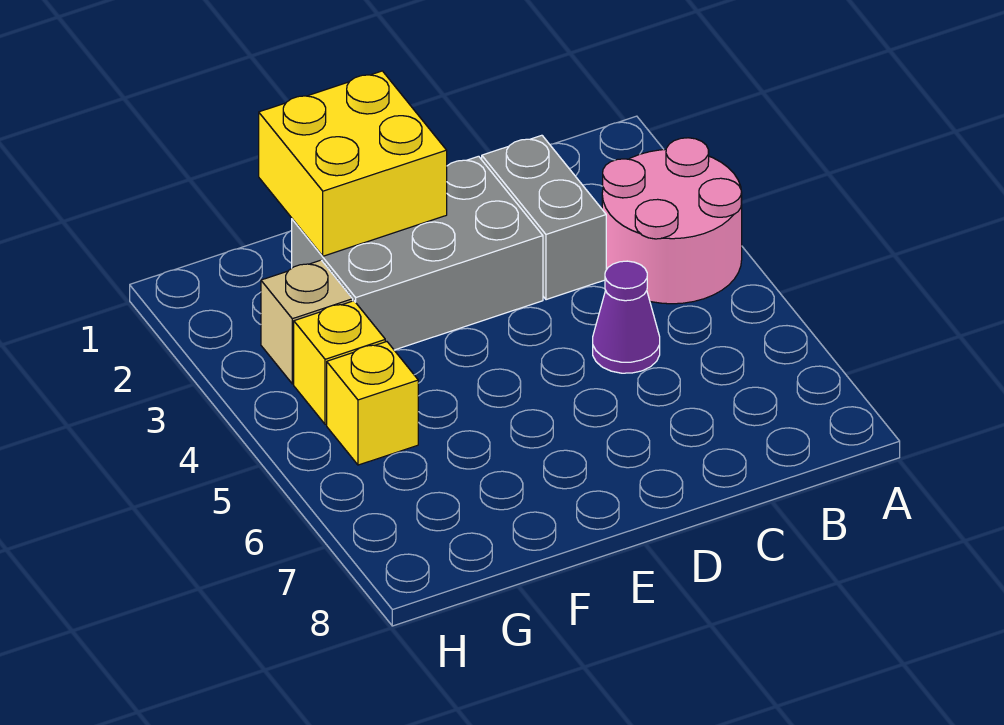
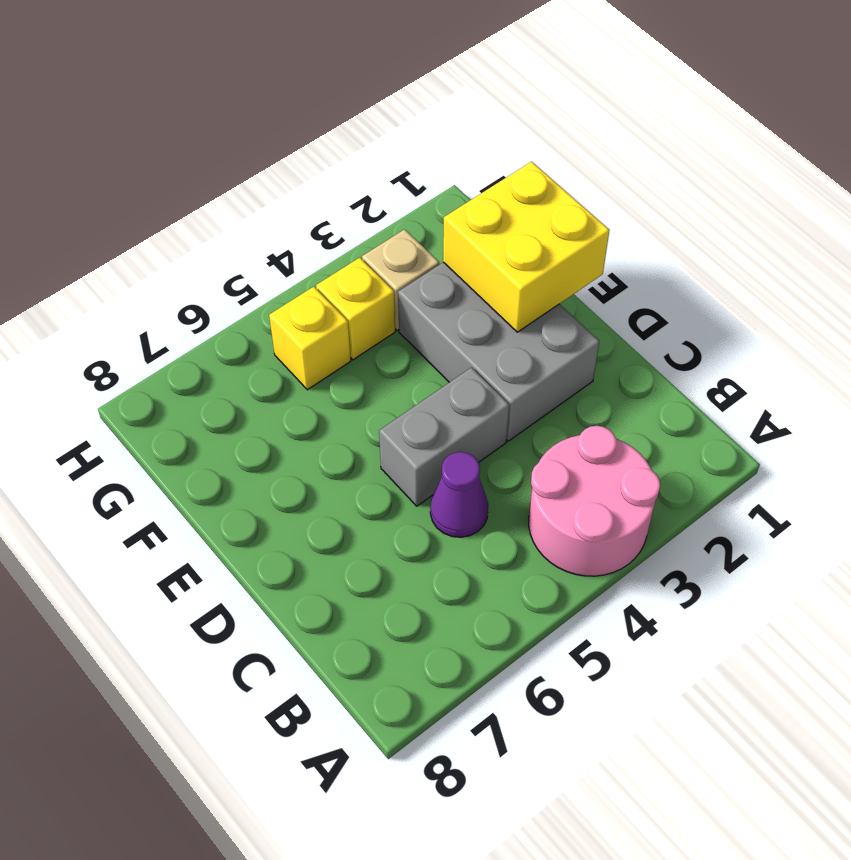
grey 1x2 brick [482,135,606,300] -> grey 1x2 brick moved to [379,368,509,506]

